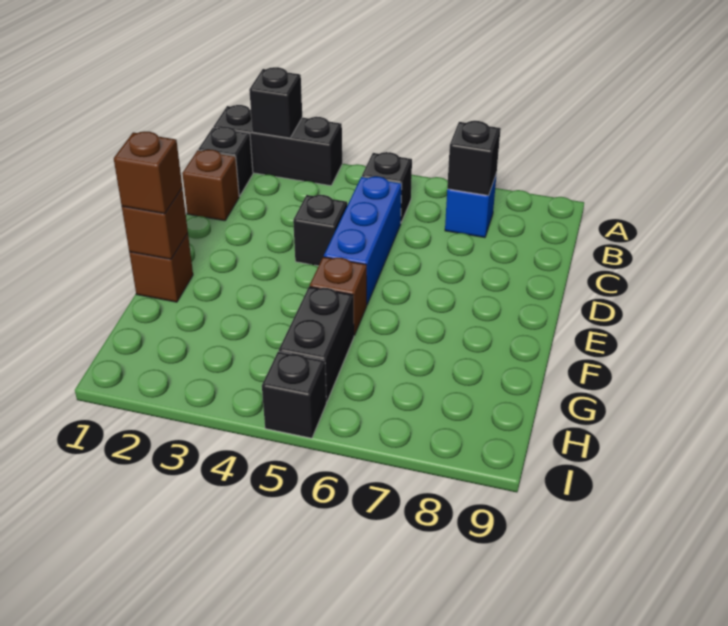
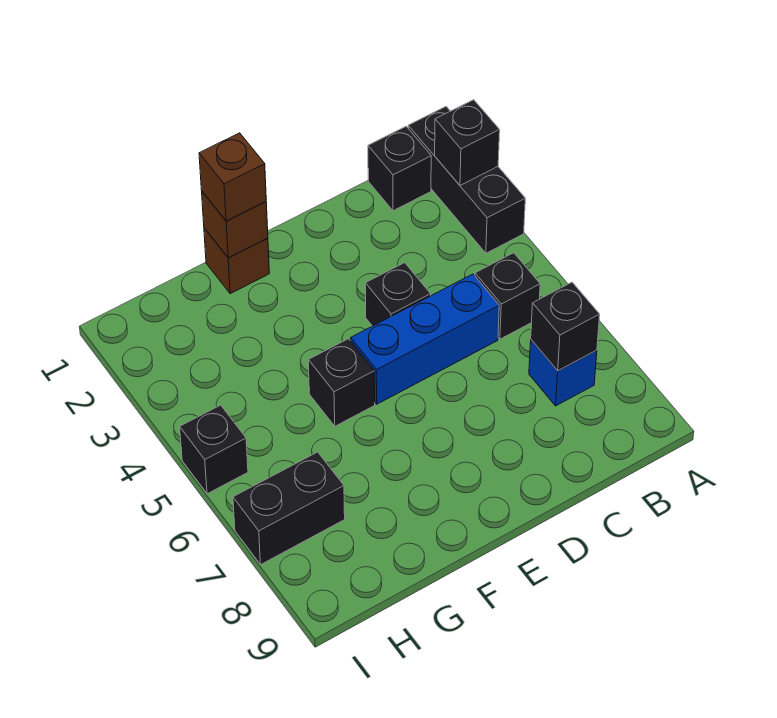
brown 1x1 brick [182,150,239,221] -> none
brown 1x1 brick [310,257,367,335] -> black 1x1 brick [308,339,375,426]
black 1x2 brick [279,287,354,402] -> black 1x2 brick moved to [233,452,345,565]

